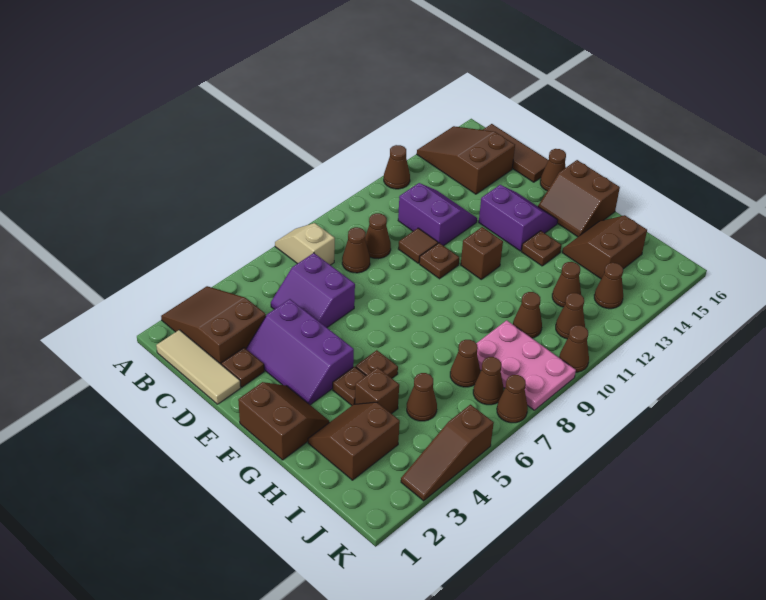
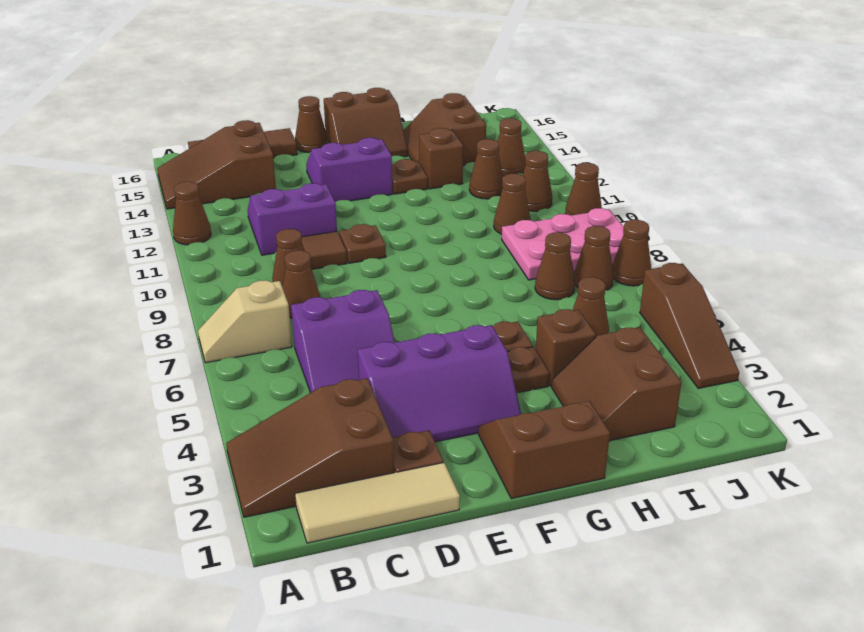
brown 1x1 brick [461,227,503,279] -> brown 1x1 brick moved to [419,128,463,189]

